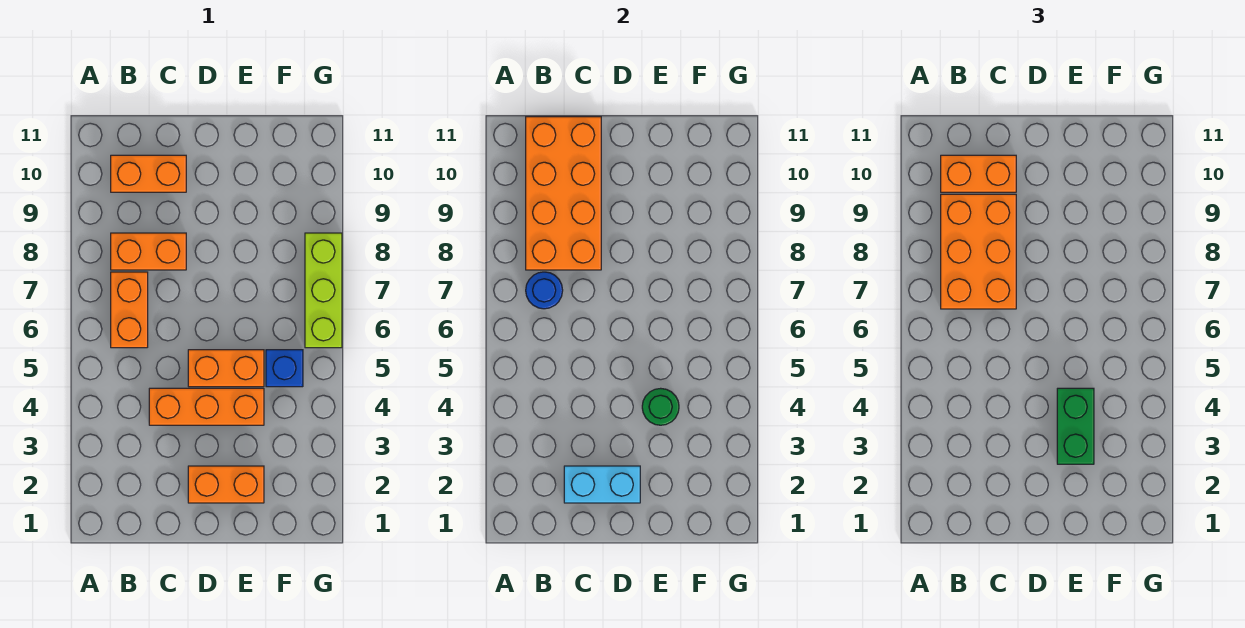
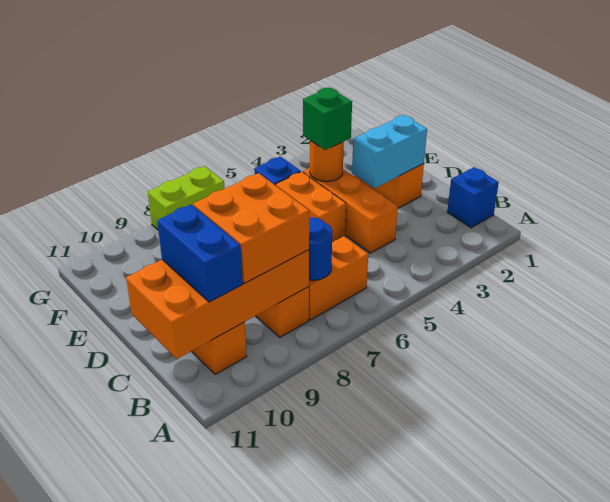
none -> blue 1x1 brick [447,167,499,228]
orange 2x3 brick [941,194,1016,309] -> orange 2x2 brick [193,173,309,283]
orange 1x2 brick [941,155,1016,192] -> blue 1x2 brick [157,205,243,302]
cyan 1x2 brick [564,466,640,503] -> cyan 1x2 brick turned to [352,115,427,188]
green 1x2 brick [1057,388,1094,464] -> green 1x1 brick [303,88,352,150]
green 1x1 round brick [642,388,679,425] -> orange 1x1 round brick [310,141,344,182]
lime 1x3 brick [305,233,342,348] -> lime 1x2 brick [148,166,225,230]

